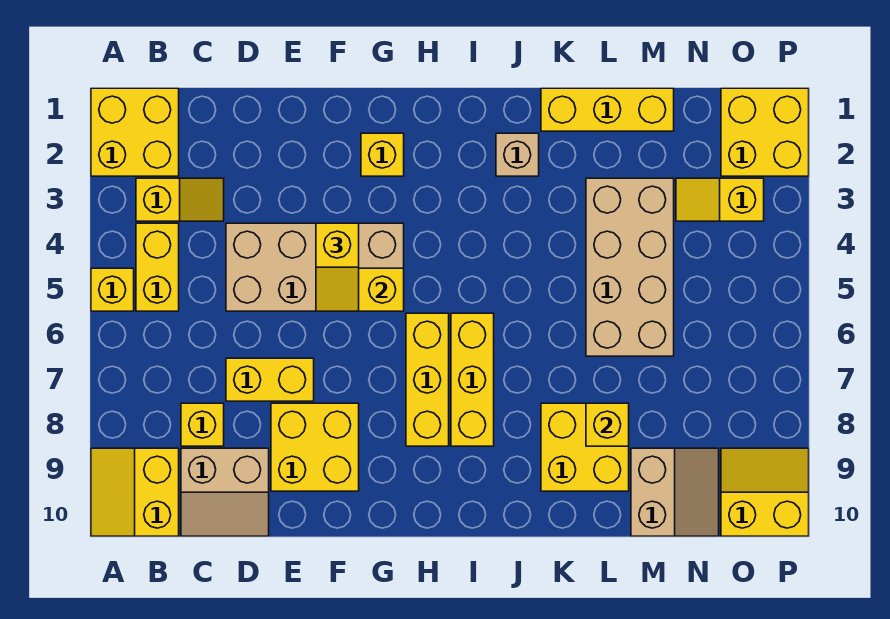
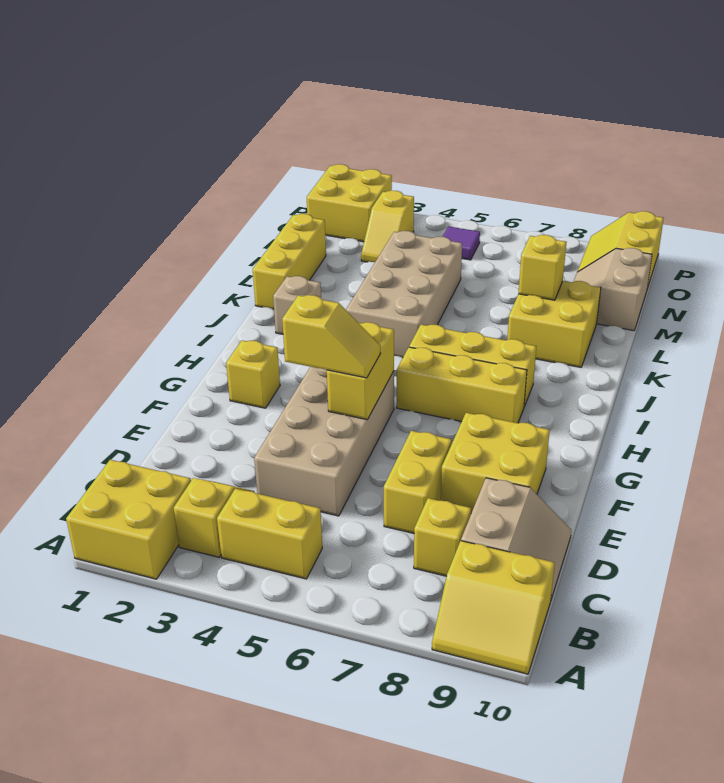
yellow 1x1 brick [91,268,134,311] -> none
tan 2x4 brick [586,178,674,356] -> tan 2x4 brick turned to [346,231,462,358]
tan 2x2 slope [631,448,719,536] -> tan 2x2 slope turned to [574,248,652,331]
none -> purple 1x1 tile [443,226,480,260]

